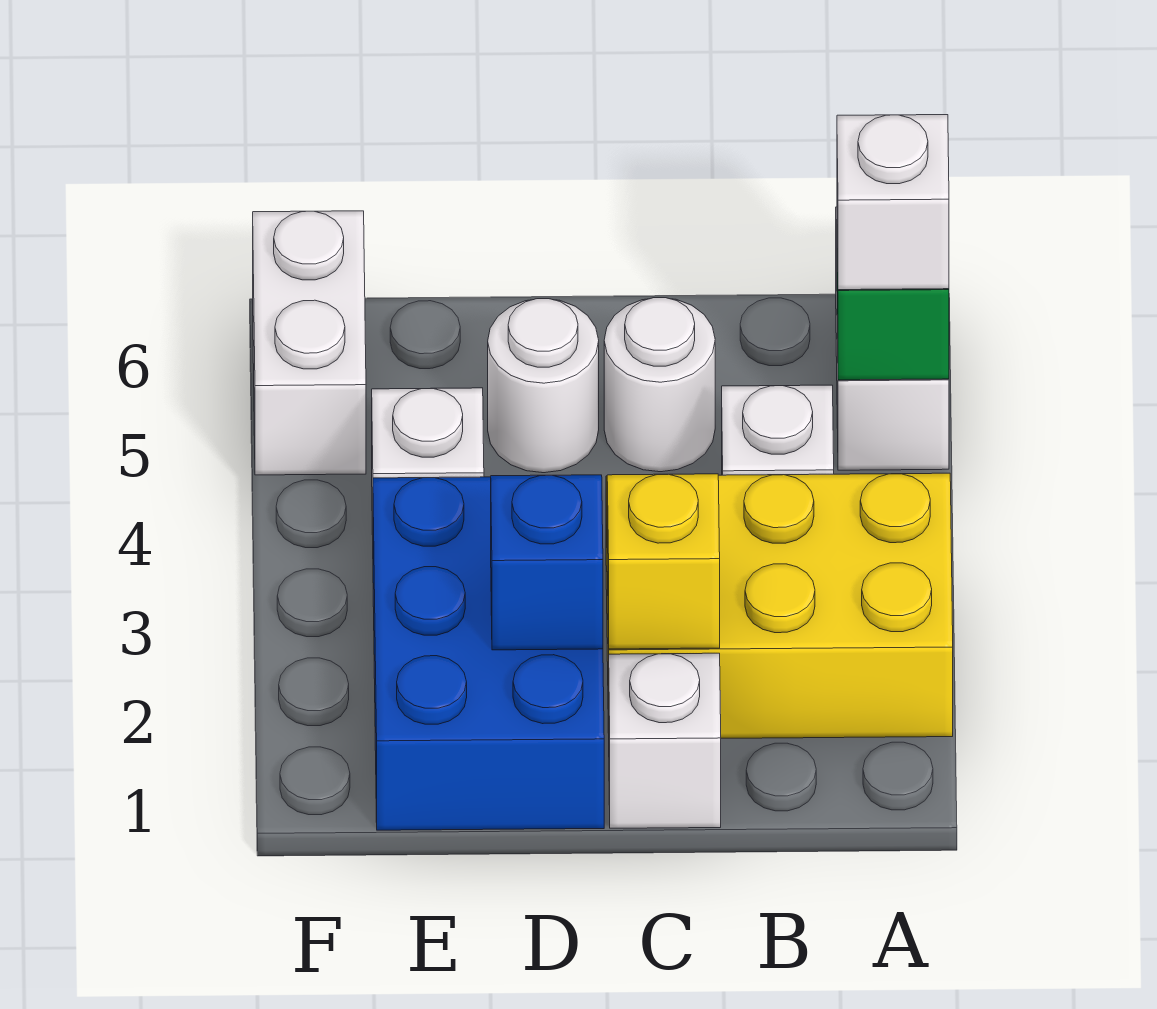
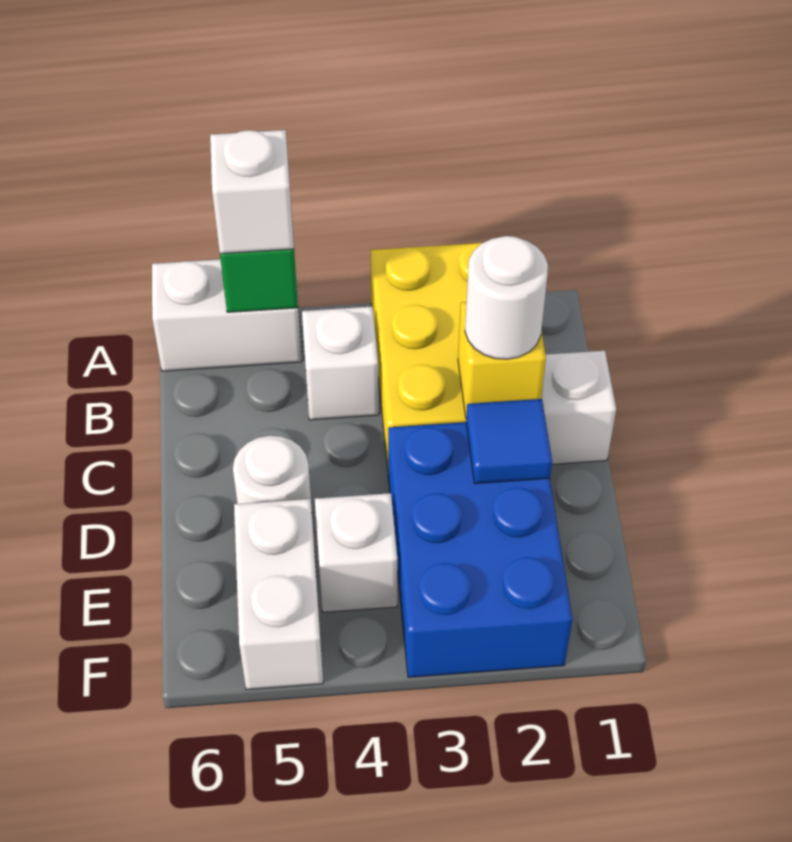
white 1x1 round brick [604,298,715,472] -> white 1x1 round brick moved to [465,236,548,359]
blue 2x3 brick [373,477,604,830] -> blue 2x3 brick turned to [388,422,572,677]
blue 1x1 brick [491,475,603,650] -> blue 1x1 tile [466,399,552,484]
white 1x2 brick [253,211,366,475] -> white 1x2 brick turned to [234,499,323,690]

